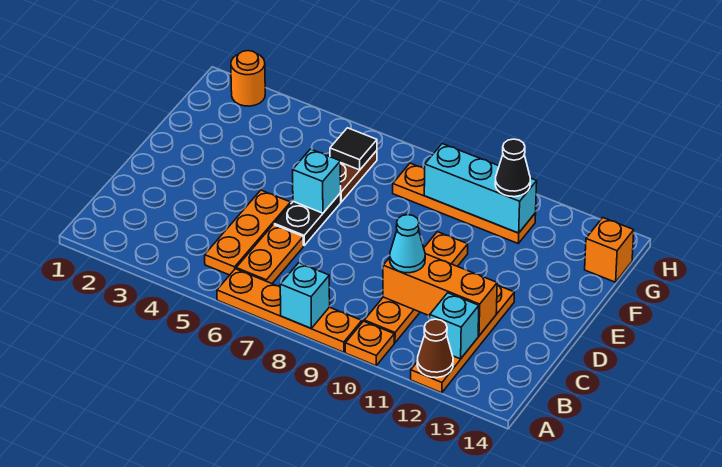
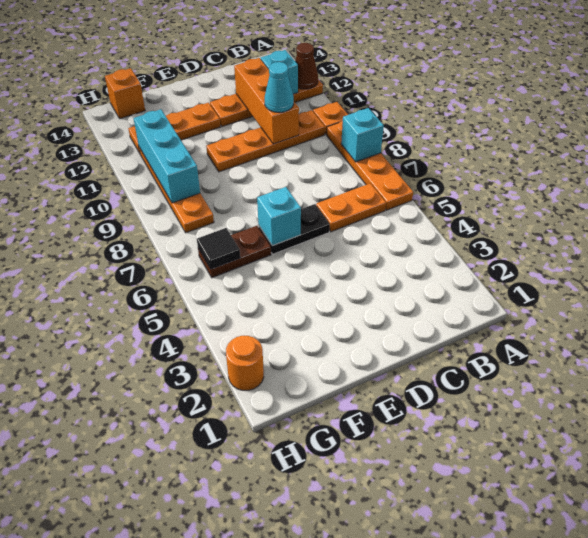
orange 1x3 plate [205,190,291,275] -> orange 1x3 plate moved to [128,103,220,153]
black 1x1 cone [495,139,530,197] -> none

